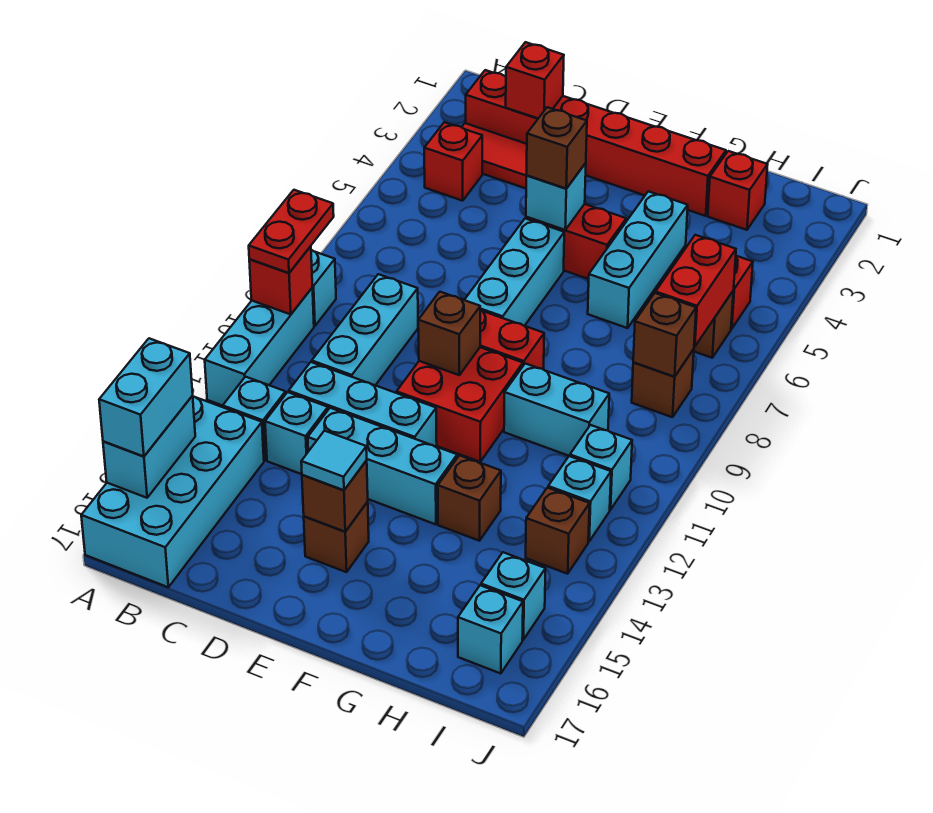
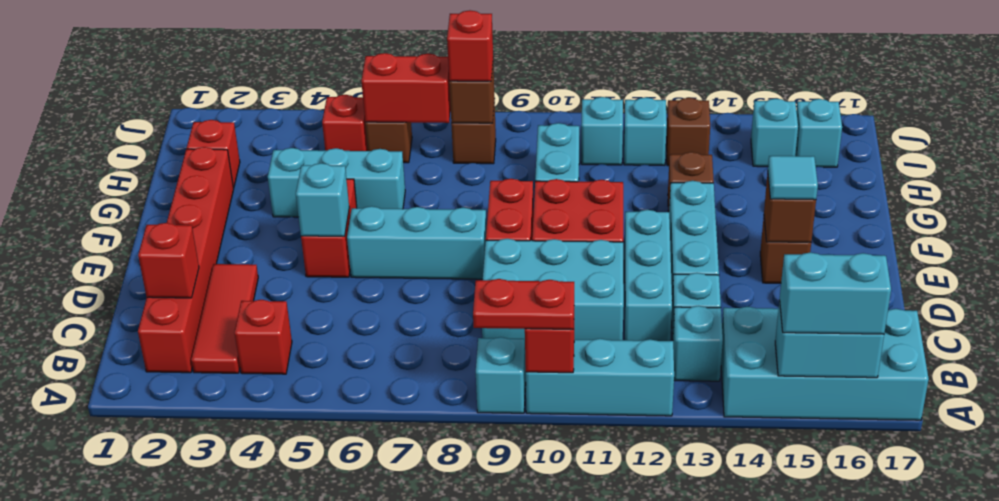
cyan 1x3 brick [312,274,418,385] -> cyan 2x3 brick [482,239,624,340]
brown 1x1 brick [526,107,587,188] -> none
brown 1x1 brick [418,292,480,375] -> none
none -> red 1x1 brick [447,10,493,81]

